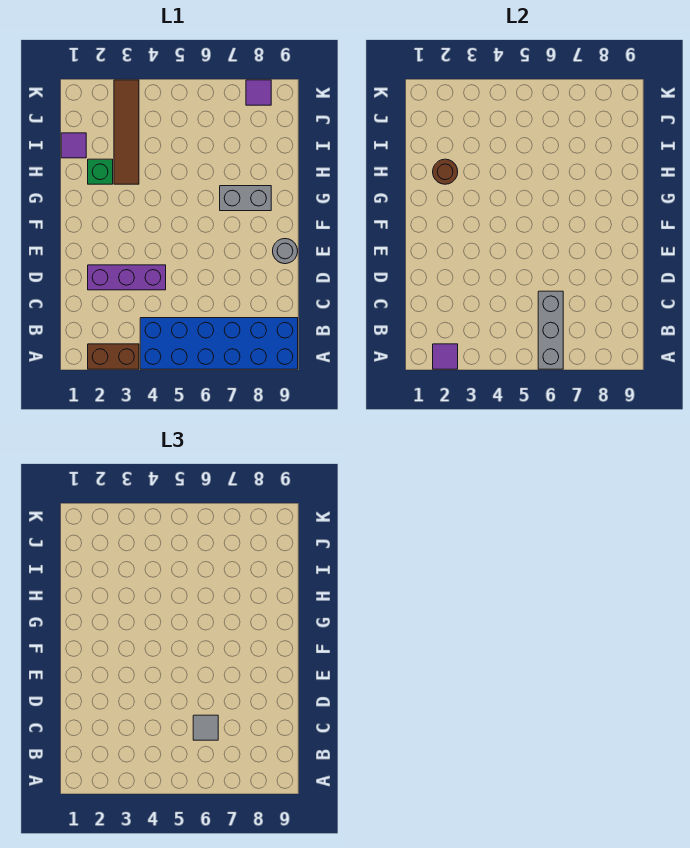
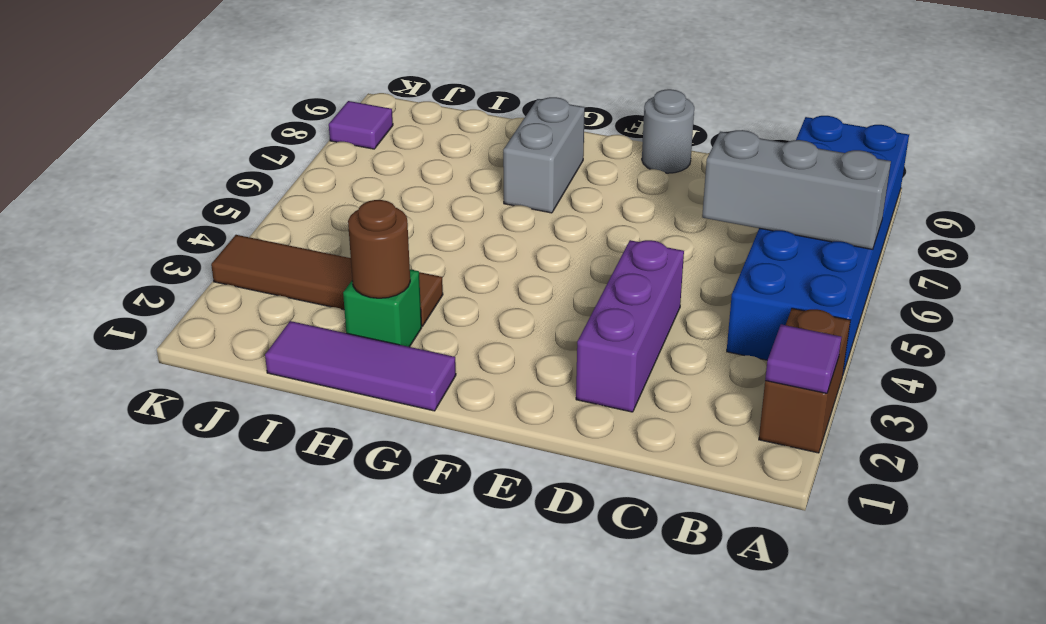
grey 1x1 tile [193,715,218,740] -> none
purple 1x1 tile [61,133,86,158] -> purple 1x3 tile [265,321,456,411]

